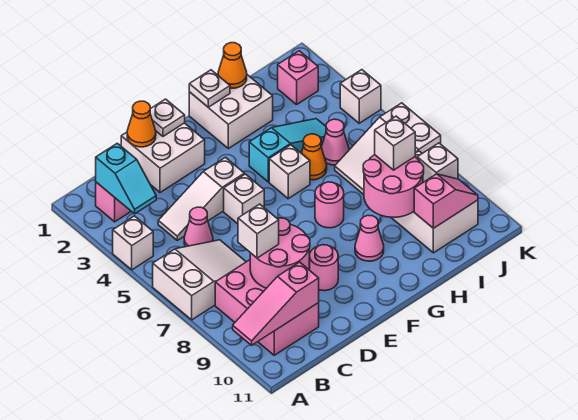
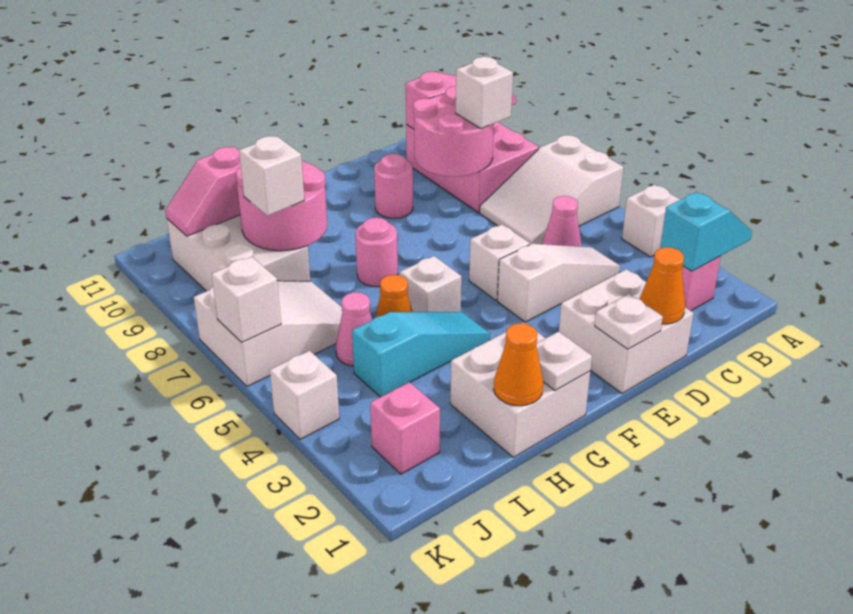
cyan 1x2 slope [96,143,156,214] -> cyan 1x2 slope turned to [660,192,752,271]
cyan 1x3 slope [249,119,326,182] -> cyan 1x3 slope turned to [352,312,490,397]
pink 1x1 cone [355,215,384,261] -> none
white 1x1 brick [417,143,458,182] -> white 1x1 brick moved to [211,257,281,342]

